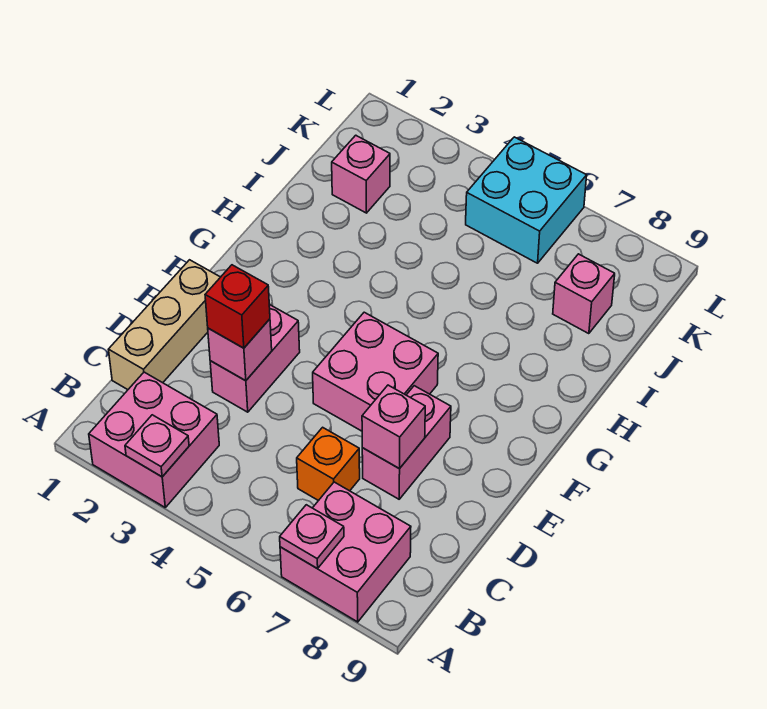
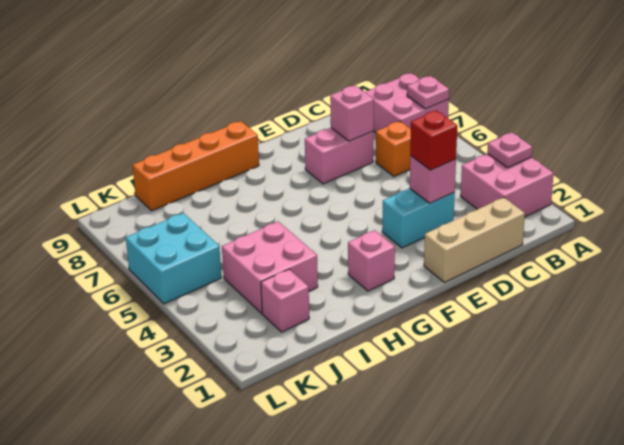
pink 1x2 brick [210,304,300,412] -> cyan 1x2 brick [382,188,455,248]
pink 2x2 brick [313,312,438,431] -> pink 2x2 brick moved to [222,222,318,313]
none -> orange 1x4 brick [133,121,259,211]
pink 1x1 brick [553,254,615,334] -> pink 1x1 brick moved to [348,230,395,291]

